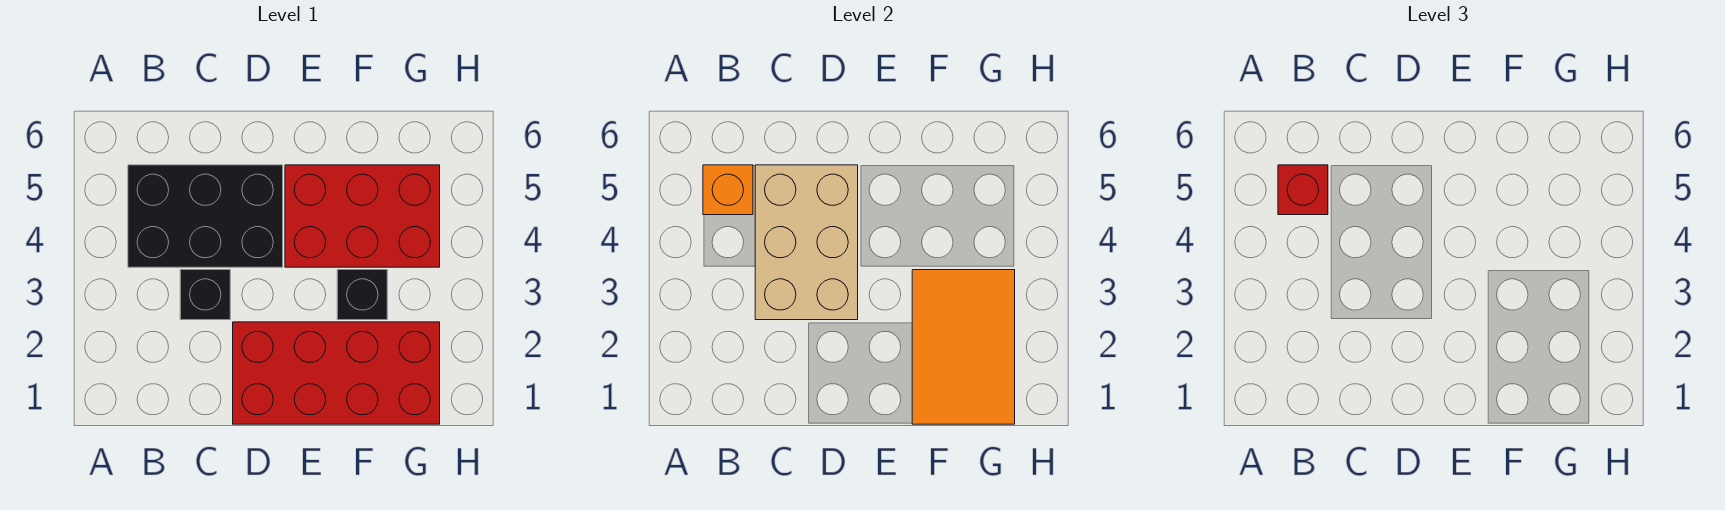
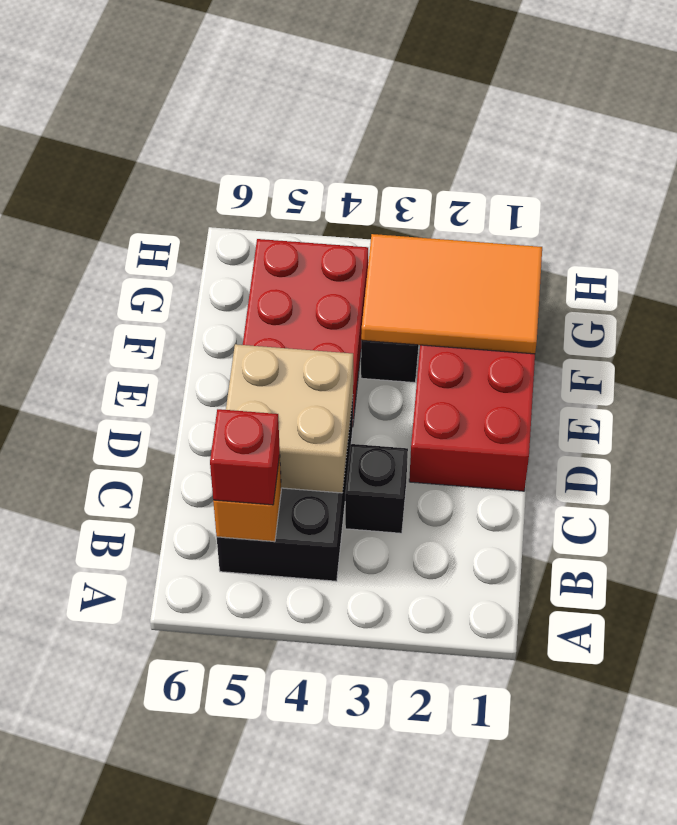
tan 2x3 brick [755,165,858,320] -> tan 2x2 brick [226,344,353,493]

